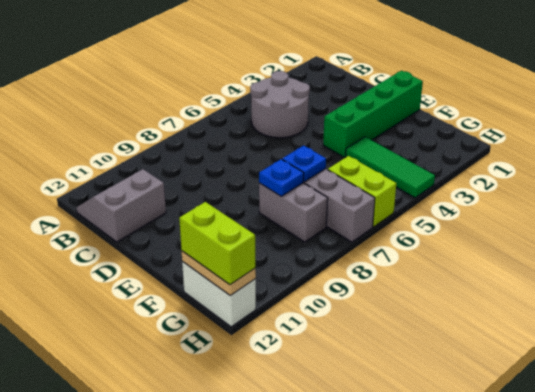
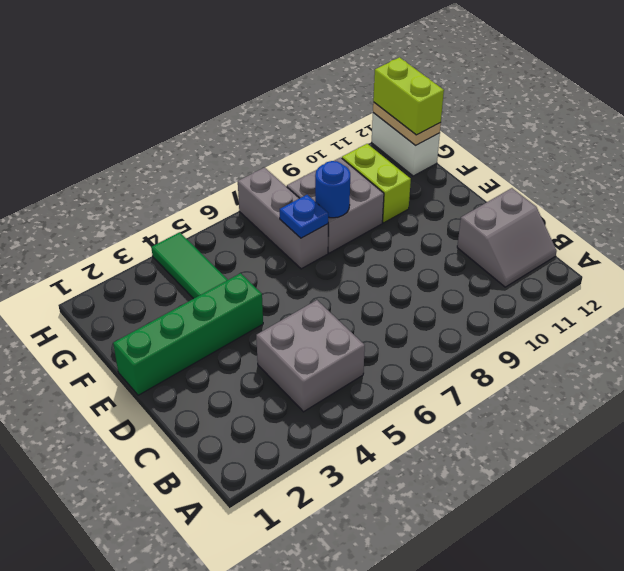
grey 2x2 round brick [250,71,310,138] -> grey 2x2 brick [256,300,365,412]
grey 1x2 brick [259,183,328,242] -> grey 2x2 brick [287,158,384,253]
blue 1x1 plate [259,159,304,196] -> blue 1x1 round brick [315,161,350,218]
lime 1x2 brick [328,156,396,227] -> lime 1x2 brick moved to [342,144,411,223]

